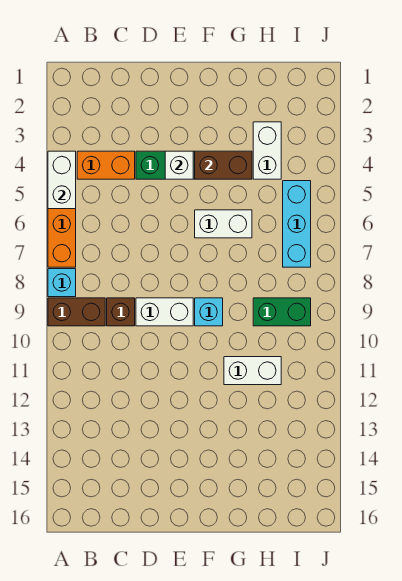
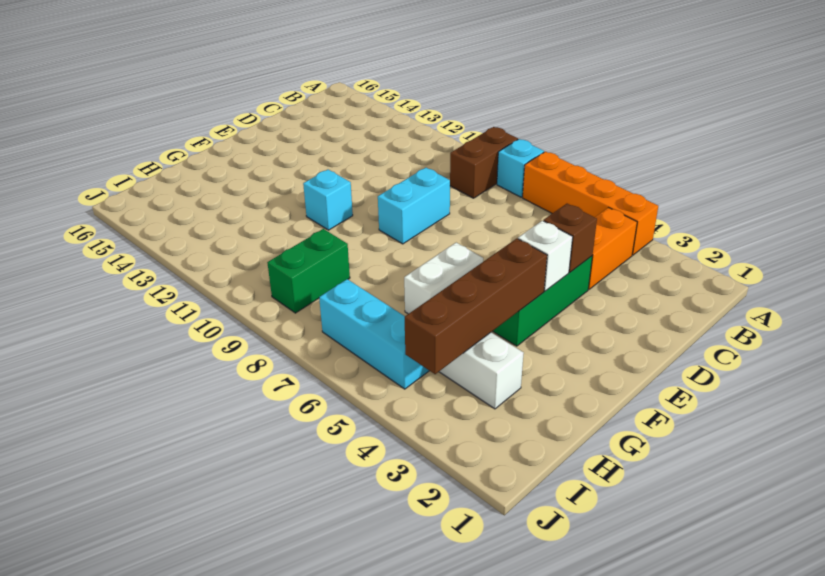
white 1x2 brick [48,151,76,209] -> none
brown 1x1 brick [107,298,135,326] -> brown 1x1 brick moved to [544,204,597,272]
white 1x2 brick [136,298,193,326] -> cyan 1x2 brick [378,168,450,244]
brown 1x2 brick [195,151,252,179] -> brown 1x4 brick [405,239,547,374]
cyan 1x1 brick [195,298,223,326] -> cyan 1x1 brick moved to [303,170,353,230]
white 1x2 brick [224,357,281,385] -> none

